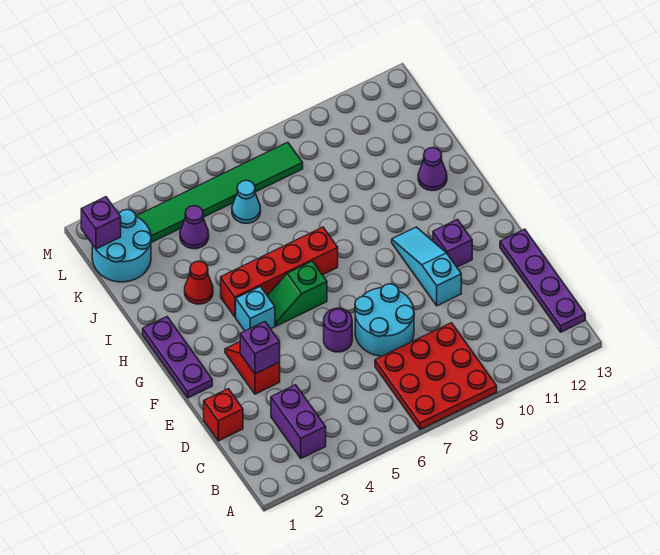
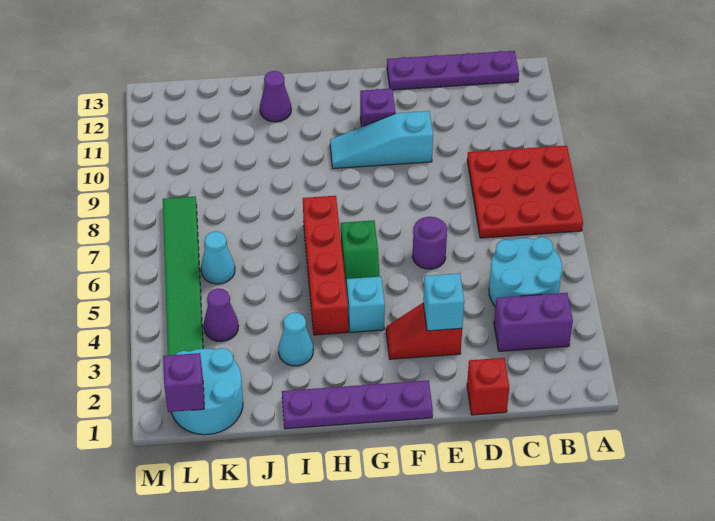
cyan 2x2 round brick [355,284,414,356] -> cyan 2x2 round brick moved to [489,237,562,307]
purple 1x1 brick [240,322,280,374] -> cyan 1x1 brick [423,273,464,331]
purple 1x3 plate [143,317,212,398] -> purple 1x4 plate [282,380,433,429]
red 1x1 cone [185,261,213,304] -> cyan 1x1 cone [278,313,313,366]

